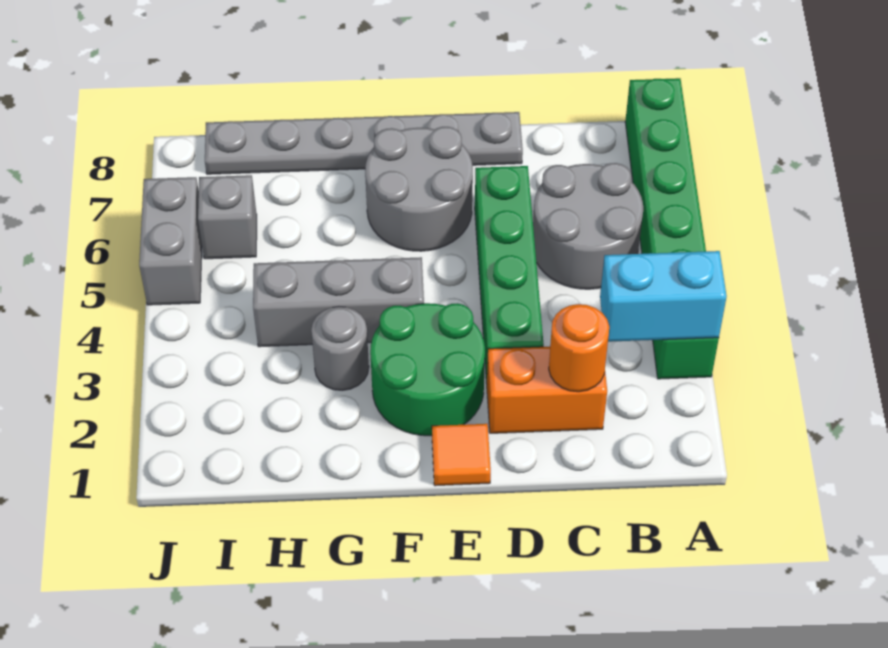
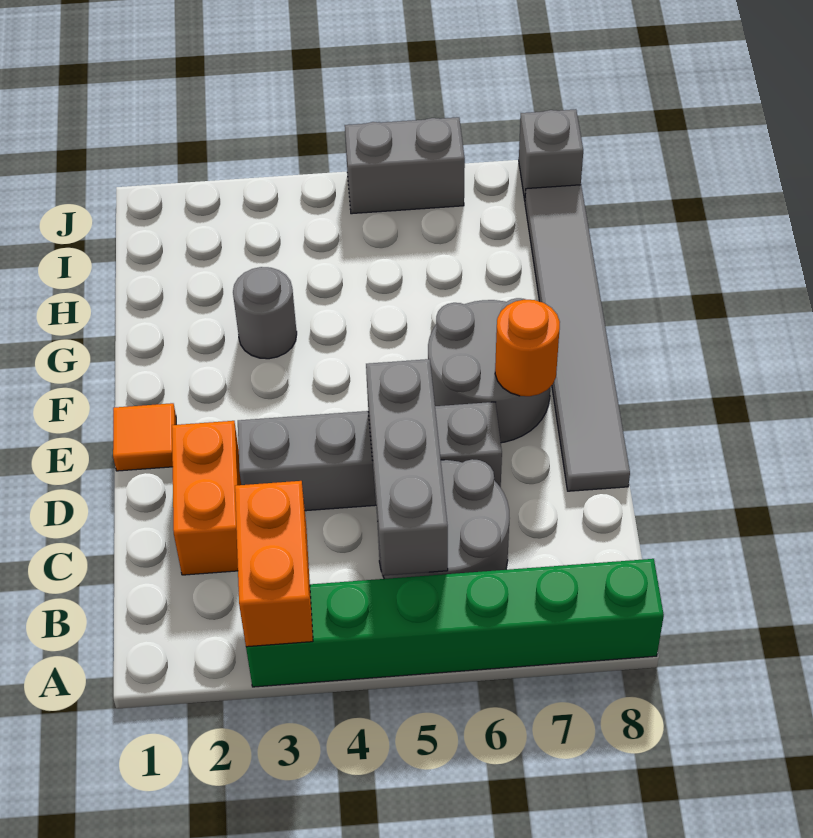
cyan 1x2 brick [600,251,727,342] -> orange 1x2 brick [235,481,313,647]
orange 1x1 round brick [549,304,609,392] -> orange 1x1 round brick moved to [495,300,560,396]
green 1x4 brick [475,166,544,383] -> grey 1x4 brick [238,402,502,511]
grey 1x6 plate [205,112,523,174] -> grey 1x6 tile [525,185,630,491]
green 2x2 round brick [370,303,485,436] -> none
grey 1x3 brick [253,257,424,347] -> grey 1x3 brick moved to [366,359,448,576]
grey 1x1 brick [198,175,257,259] -> grey 1x1 brick moved to [519,109,583,200]

